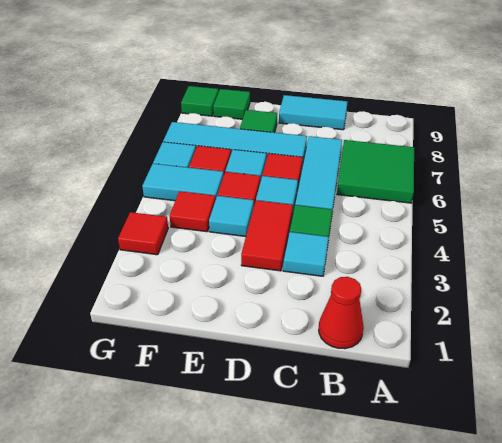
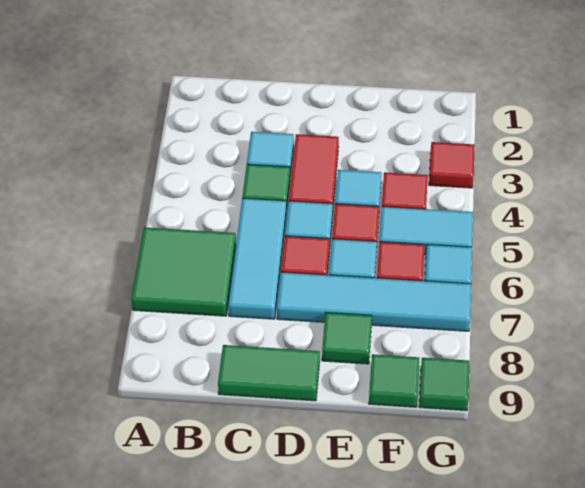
red 1x1 cone [319,277,364,349] -> none
cyan 1x2 tile [279,95,347,130] -> green 1x2 tile [218,345,320,401]

